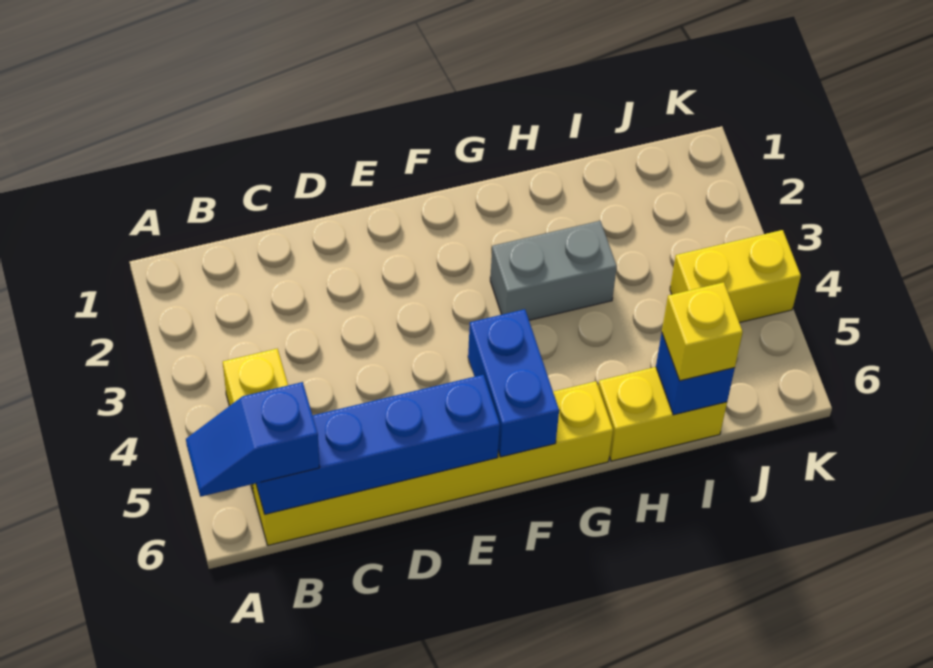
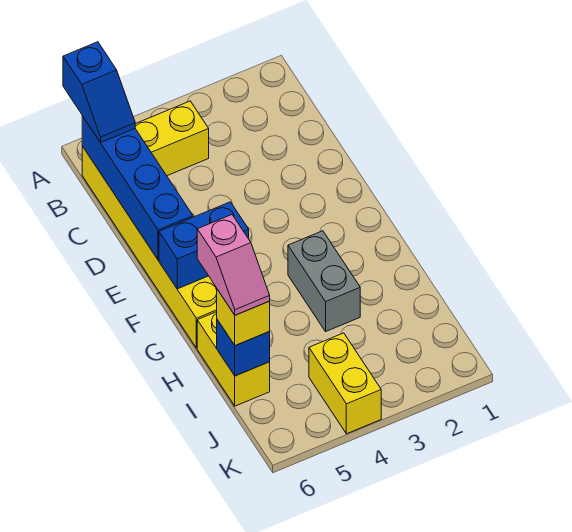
blue 1x2 slope [186,382,320,497] -> blue 1x2 slope turned to [63,42,135,143]
none -> pink 1x2 slope [197,215,270,315]

